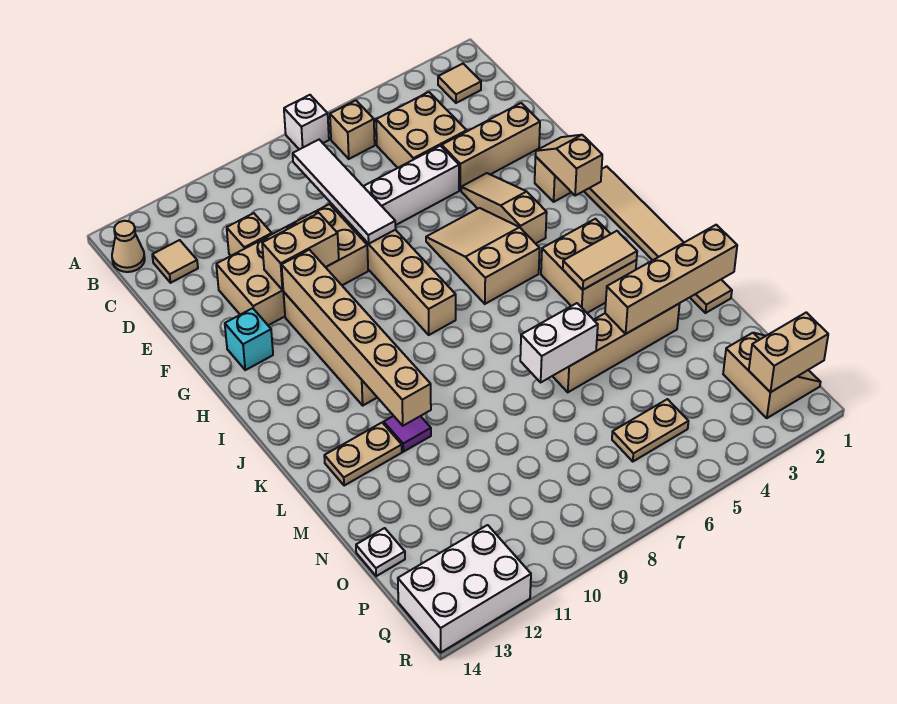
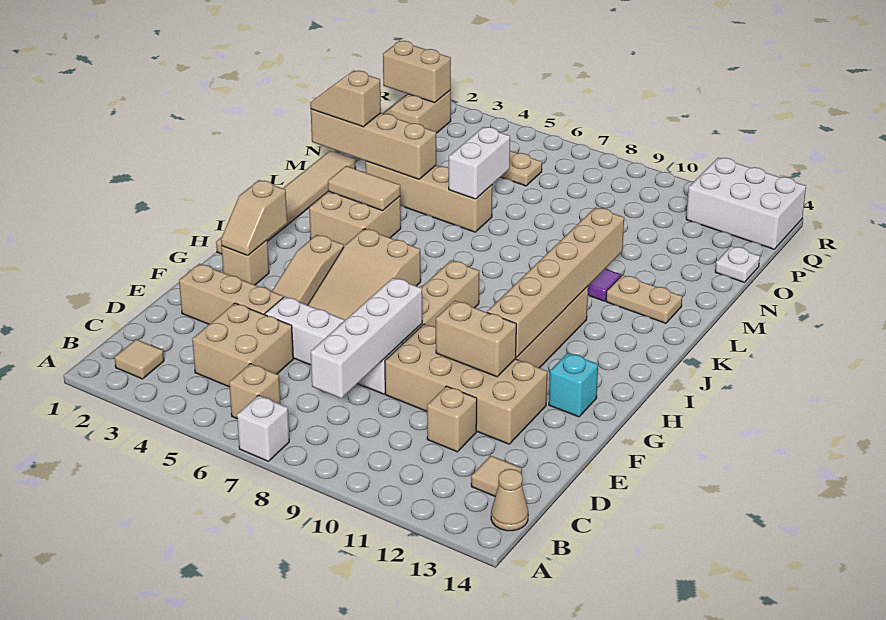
white 1x4 tile [293,140,396,244] -> white 1x4 brick [311,278,422,399]
none -> tan 1x2 slope [310,71,381,127]
white 1x2 brick [520,303,598,382] -> white 1x2 brick turned to [449,127,510,199]

